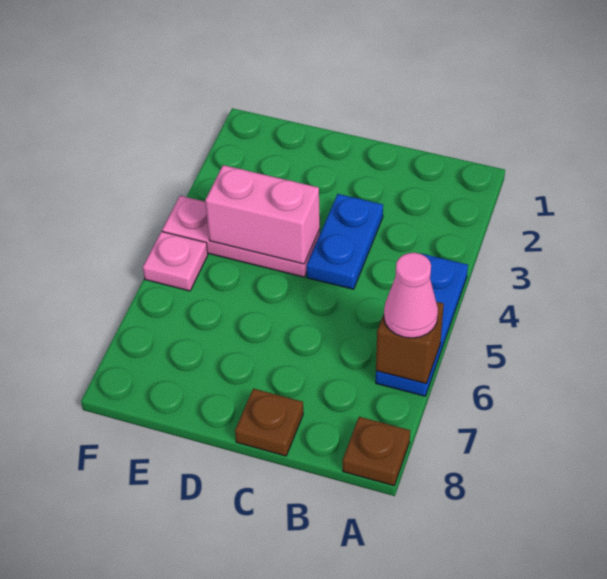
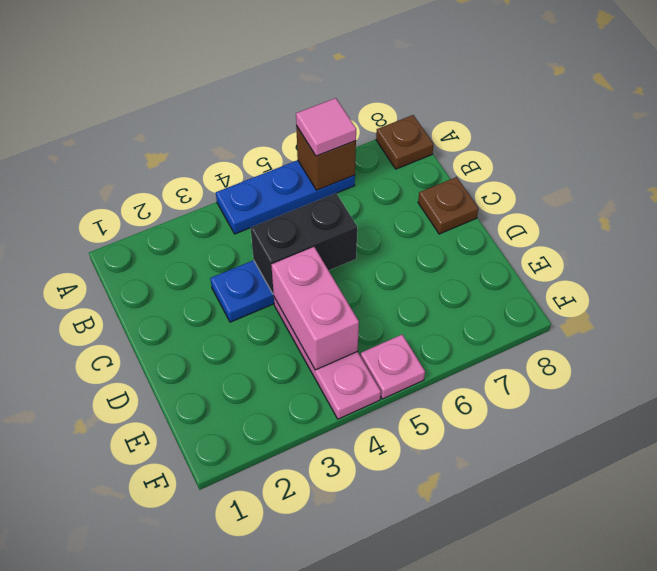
pink 1x1 cone [384,253,438,338] -> pink 1x1 tile [296,98,356,156]
none -> black 1x2 brick [251,193,357,294]

